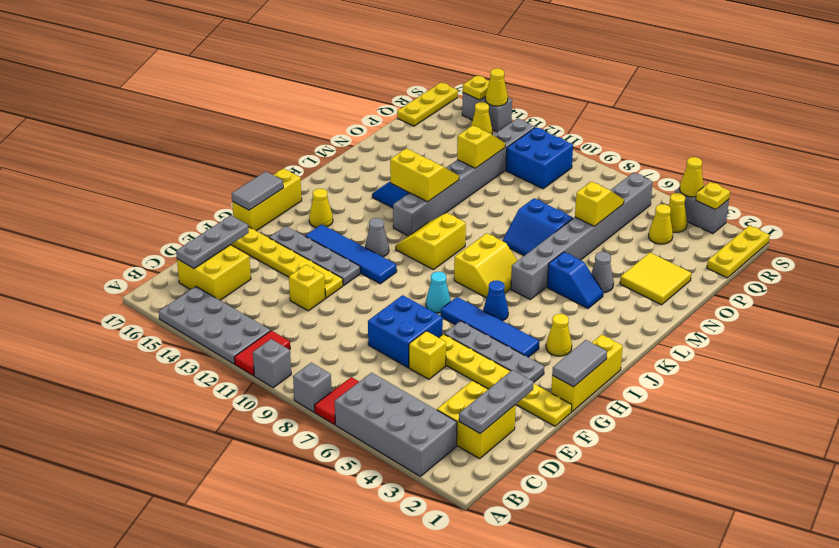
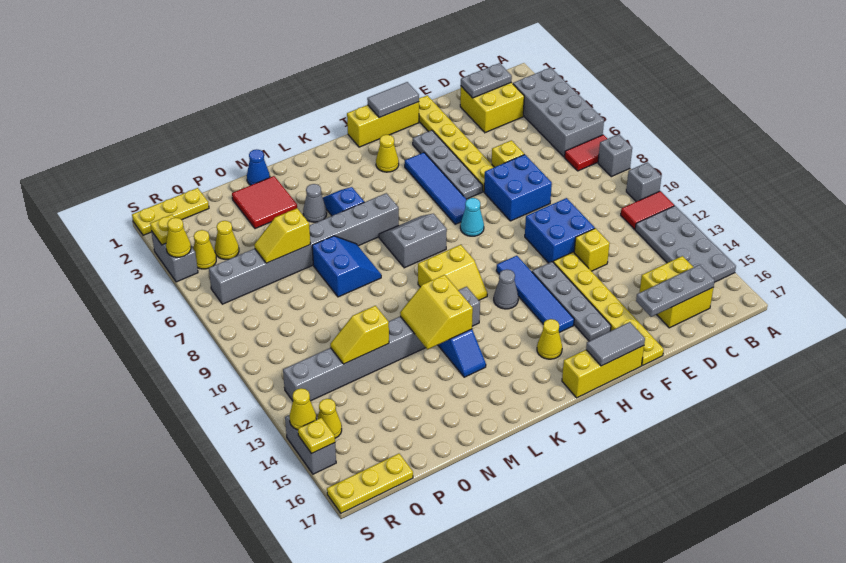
grey 1x3 plate [459,370,534,434] -> grey 1x2 plate [461,63,512,98]
blue 1x1 cone [483,280,508,321] -> blue 1x1 cone moved to [247,149,270,185]
yellow 2x2 slope [454,233,517,298] -> grey 2x2 slope [379,214,447,268]
yellow 2x2 tile [620,253,691,305] -> red 2x2 tile [232,176,297,229]
blue 2x2 brick [506,127,573,189] -> blue 2x2 brick moved to [525,198,595,263]

